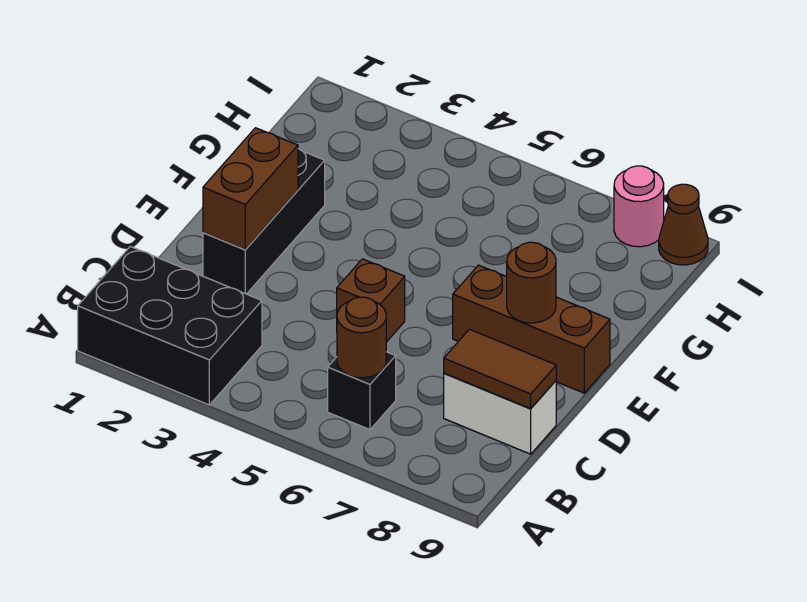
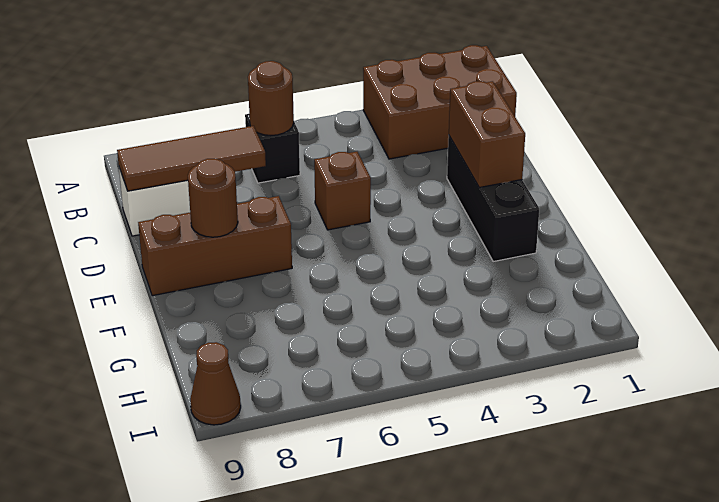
black 2x3 brick [78,246,262,405] -> brown 2x3 brick [363,45,517,159]
brown 1x2 tile [444,329,556,409] -> brown 1x3 tile [117,126,266,191]
pink 1x1 round brick [614,166,664,247] -> none

